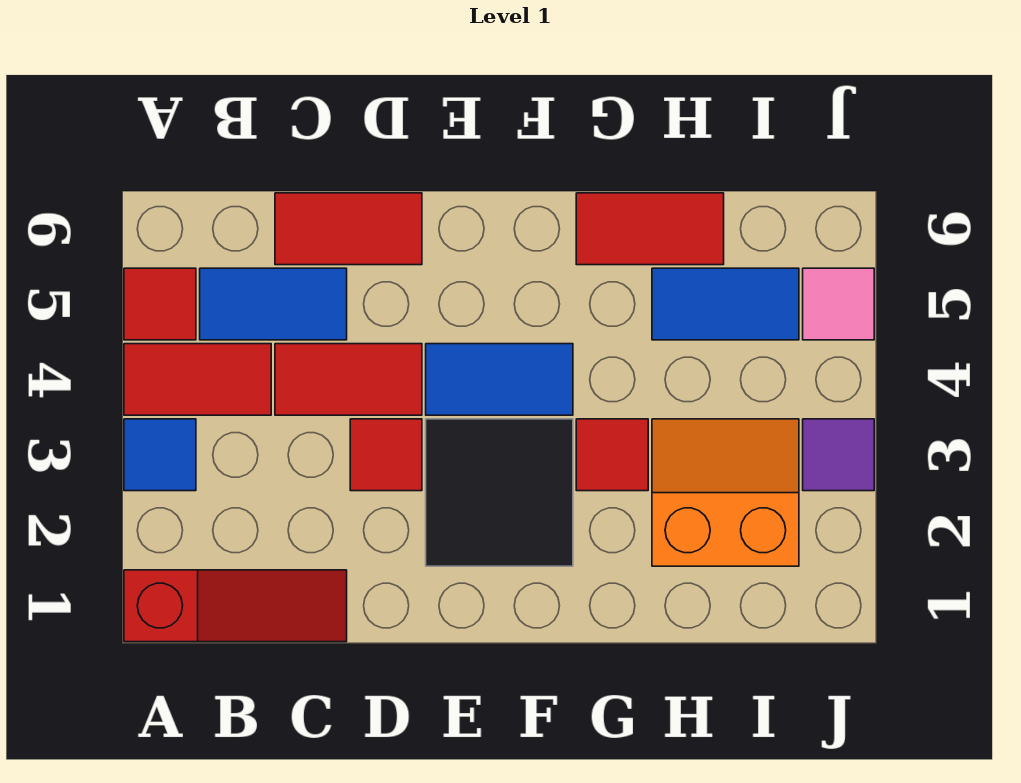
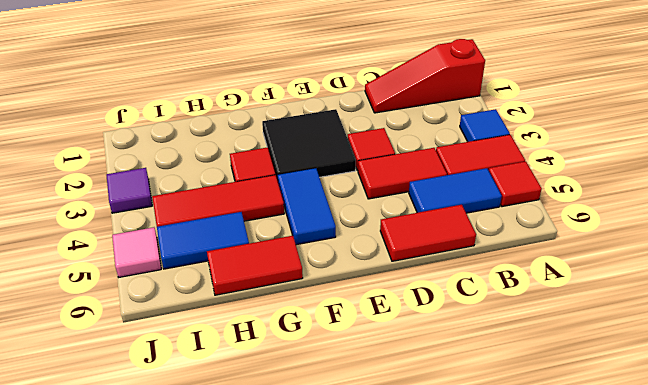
blue 1x2 tile [426,344,573,415] -> blue 1x2 tile turned to [278,168,336,245]
none -> red 1x3 tile [152,175,284,227]
orange 2x2 slope [652,419,799,566] -> none

